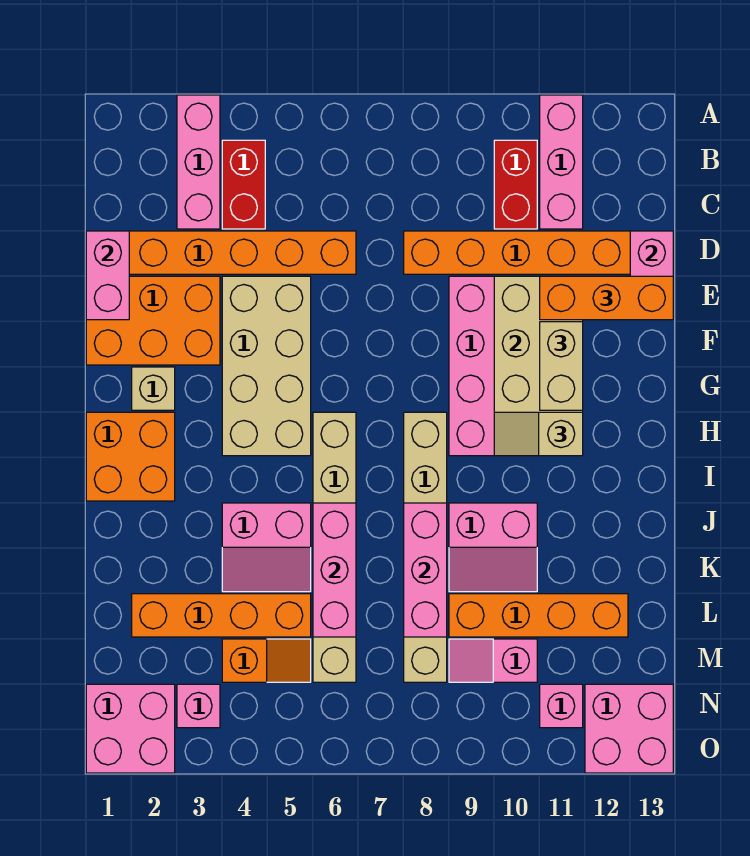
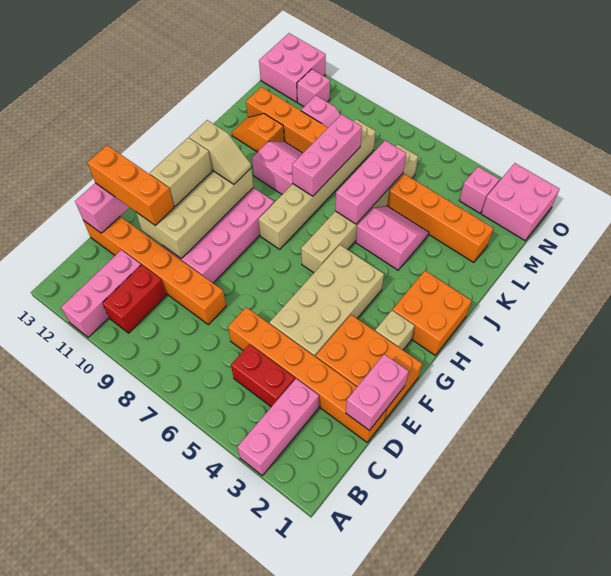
red 1x2 brick [222,140,265,229] -> red 1x2 brick turned to [231,344,295,407]
orange 1x2 slope [222,639,311,682] -> orange 1x2 slope moved to [232,114,284,152]

